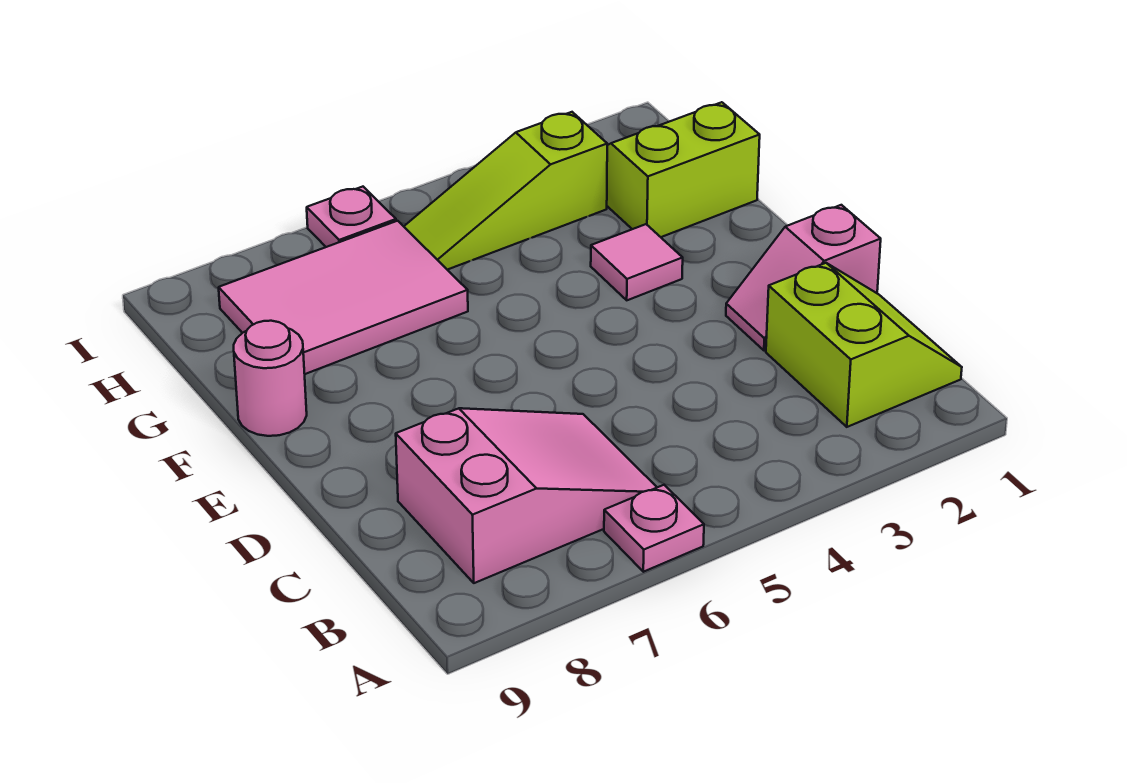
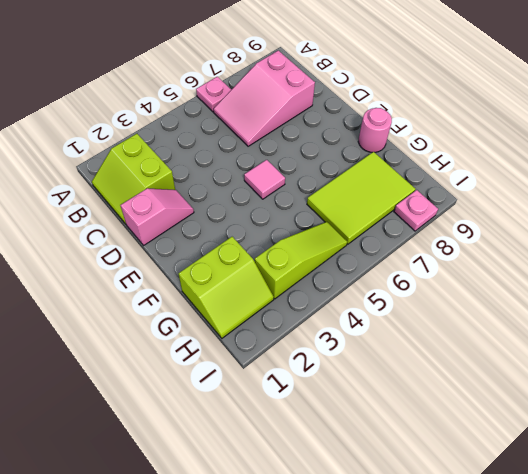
pink 1x1 tile [591,224,683,300] -> pink 1x1 tile moved to [244,160,285,199]
pink 2x3 tile [219,221,468,374] -> lime 2x3 tile [307,152,415,244]
pink 1x1 plate [307,187,396,247] -> pink 1x1 plate moved to [394,190,438,231]

